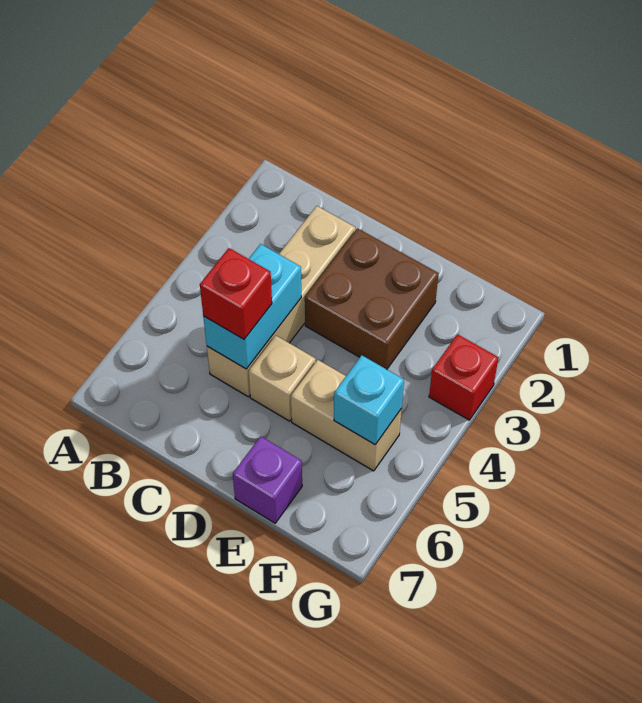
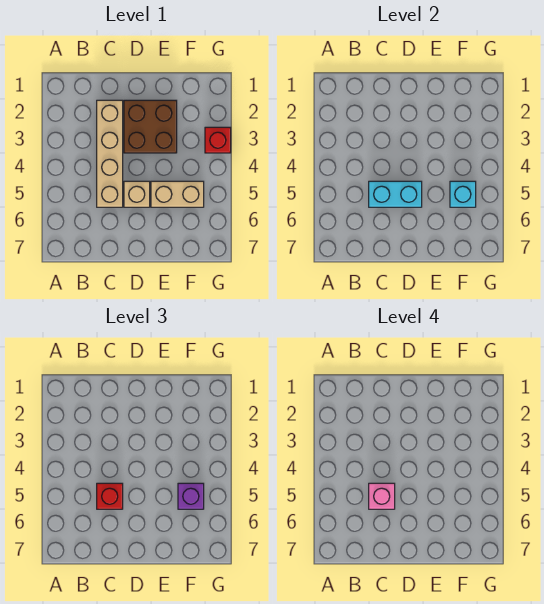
cyan 1x2 brick [203,244,301,369] -> cyan 1x2 brick turned to [369,181,422,207]
none -> pink 1x1 brick [369,483,395,509]
purple 1x1 brick [233,436,302,523] -> purple 1x1 brick moved to [178,483,204,509]

